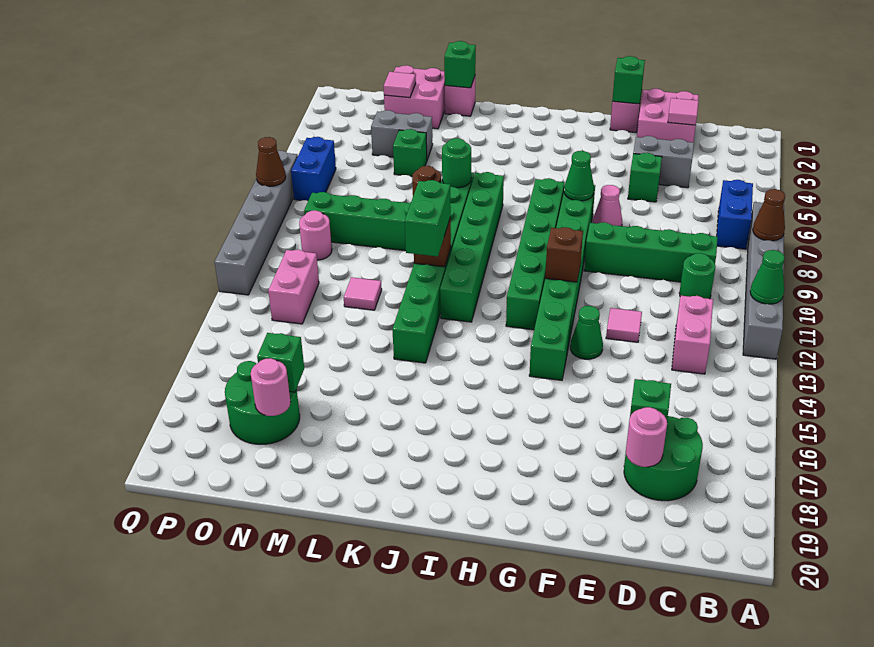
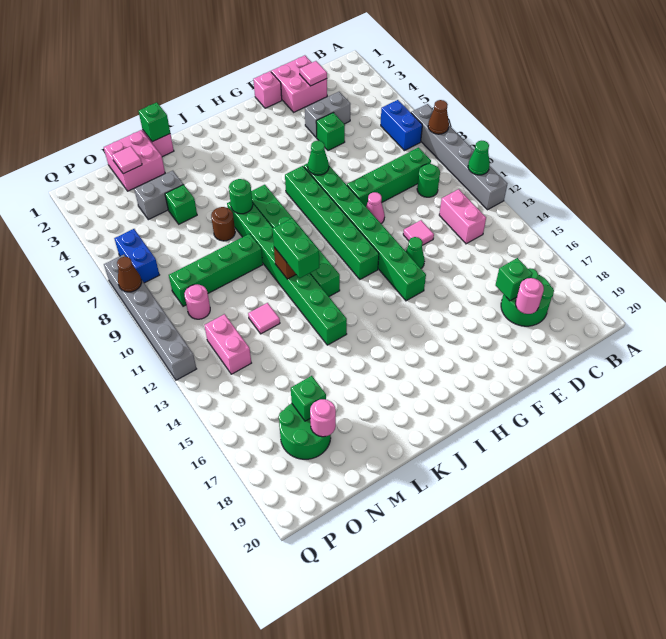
green 1x1 brick [612,56,645,104] -> none
pink 1x1 cone [593,185,622,226] -> pink 1x1 cone moved to [366,192,385,224]
brown 1x1 brick [545,227,583,282] -> none

